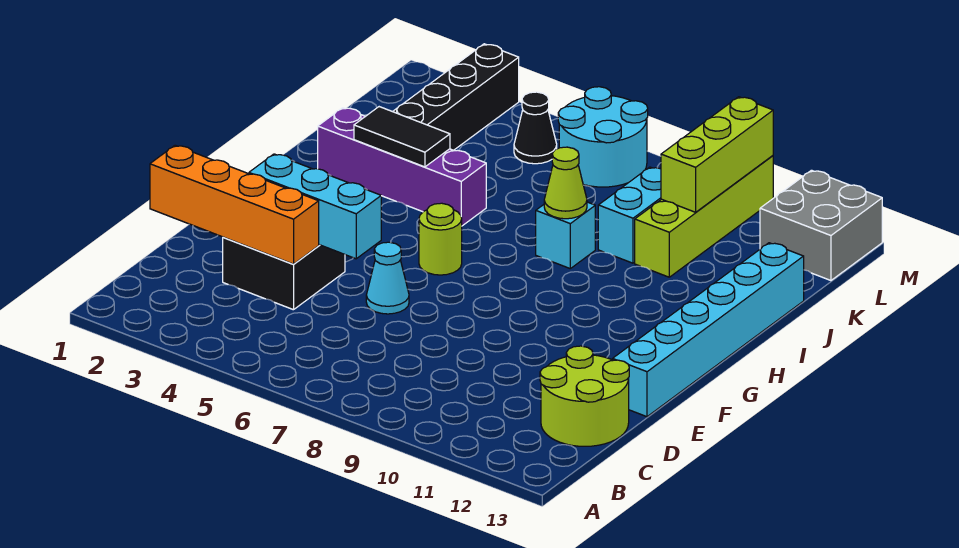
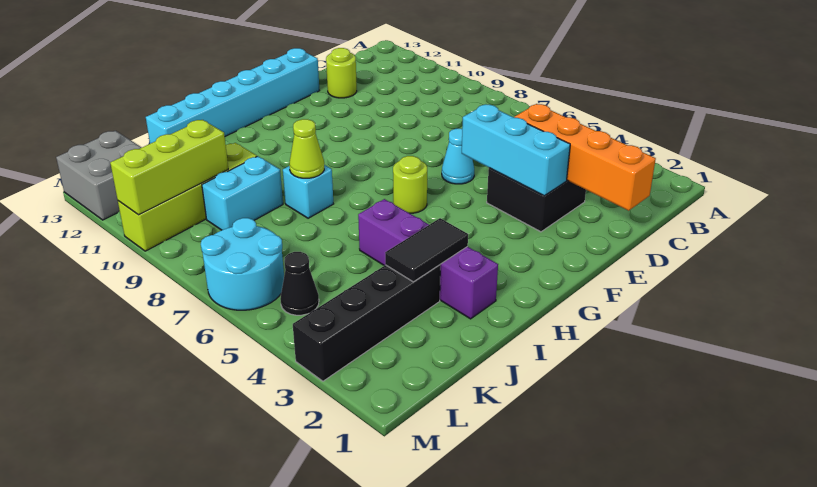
lime 2x2 round brick [540,346,629,446] -> lime 1x1 round brick [326,48,357,98]
black 1x2 tile [354,107,450,167] -> black 1x2 tile turned to [385,218,468,282]

